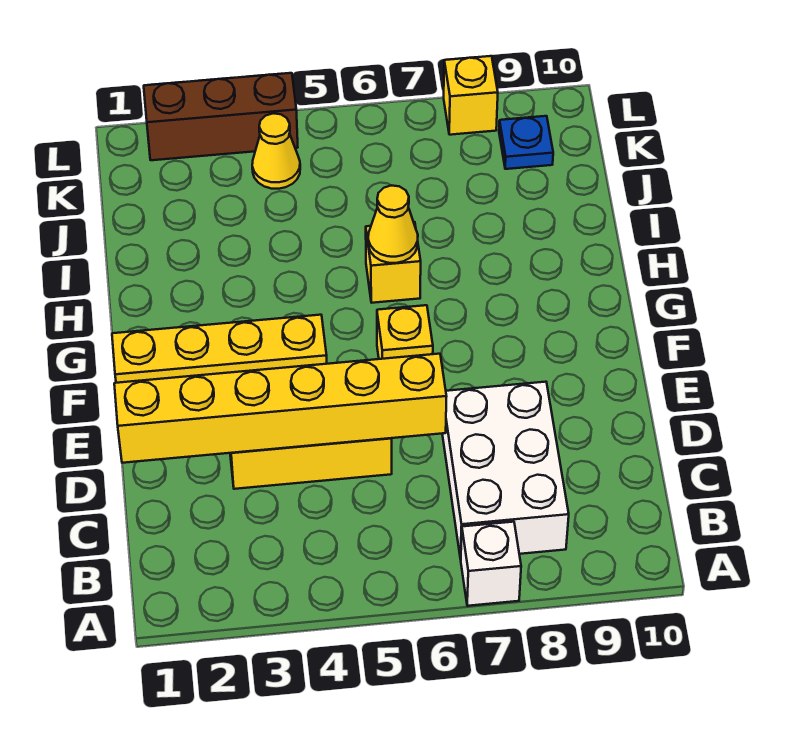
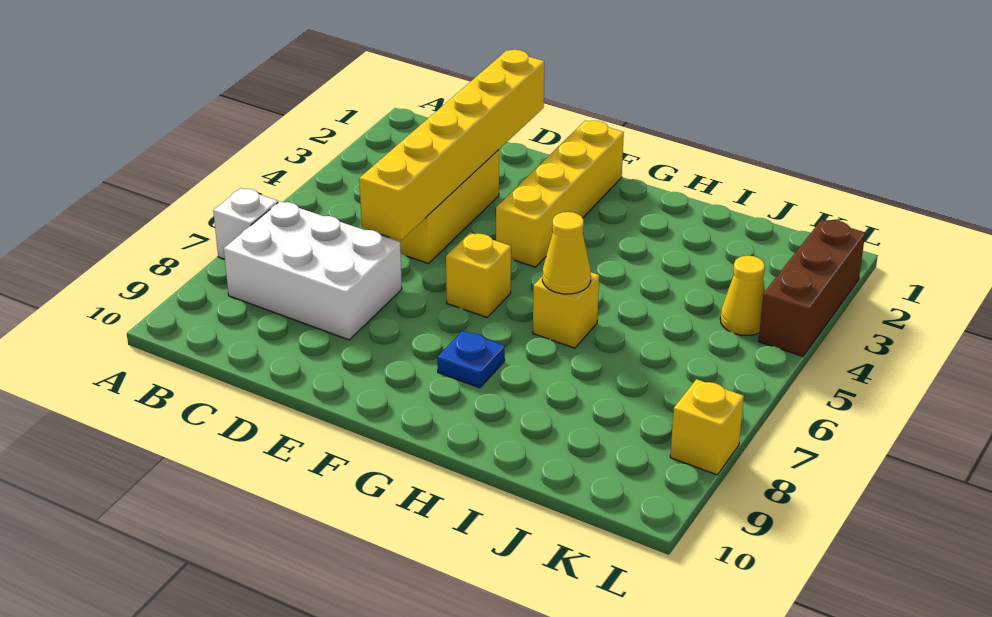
blue 1x1 plate [499,116,553,169] -> blue 1x1 plate moved to [437,331,505,388]

